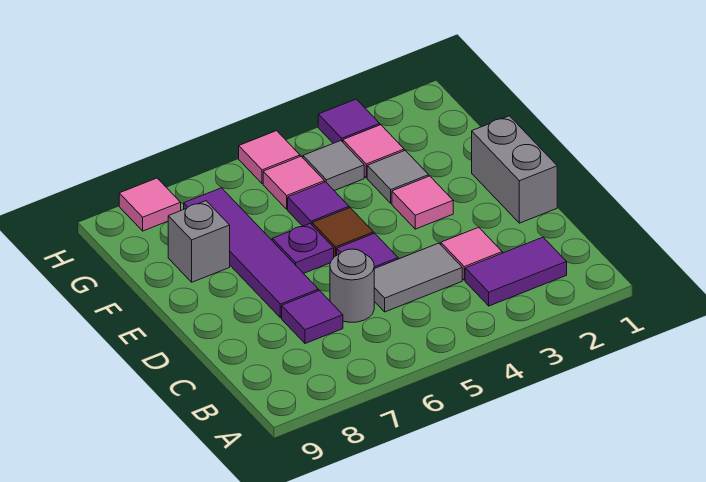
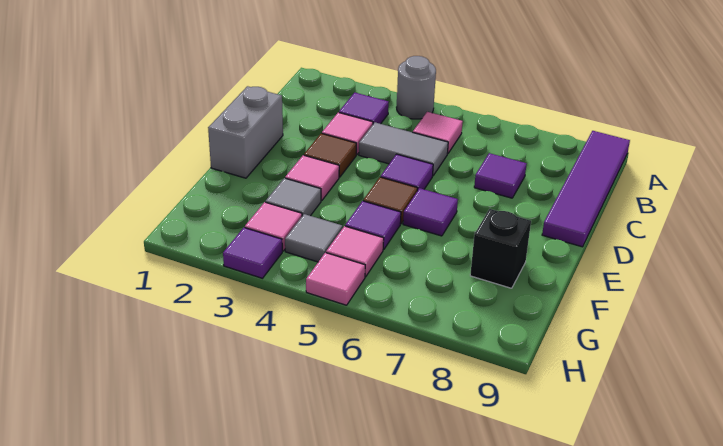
purple 1x2 tile [465,237,567,306] -> purple 1x1 tile [339,93,389,124]
grey 1x1 round brick [330,249,374,322] -> grey 1x1 round brick moved to [397,56,436,119]
none -> brown 1x1 tile [304,133,356,177]
purple 1x4 tile [184,188,318,318] -> purple 1x4 tile moved to [542,131,630,247]
purple 1x1 plate [272,223,334,274] -> purple 1x1 tile [403,188,458,236]
grey 1x1 brick [168,201,230,282] -> black 1x1 brick [470,209,531,288]
pink 1x1 tile [119,178,181,231] -> pink 1x1 tile moved to [413,112,463,154]

